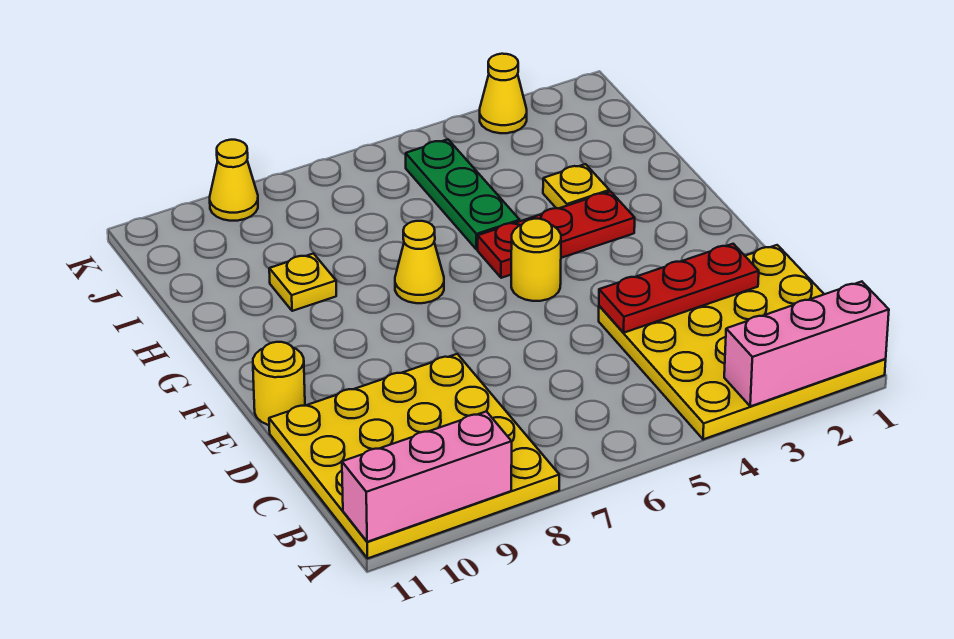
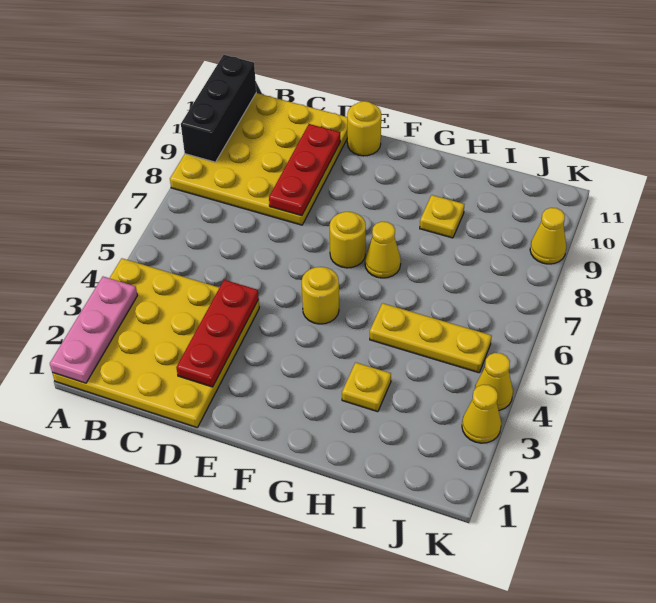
pink 1x3 brick [724,282,889,406] -> pink 1x3 plate [50,277,137,383]
pink 1x3 brick [342,411,512,542] -> black 1x3 brick [181,55,256,162]
none -> yellow 1x1 round brick [330,212,366,268]
red 1x3 plate [478,191,635,278] -> red 1x3 plate moved to [269,124,340,216]
green 1x3 plate [406,139,520,250] -> yellow 1x3 plate [370,303,492,373]
none -> yellow 1x1 cone [475,353,513,411]

